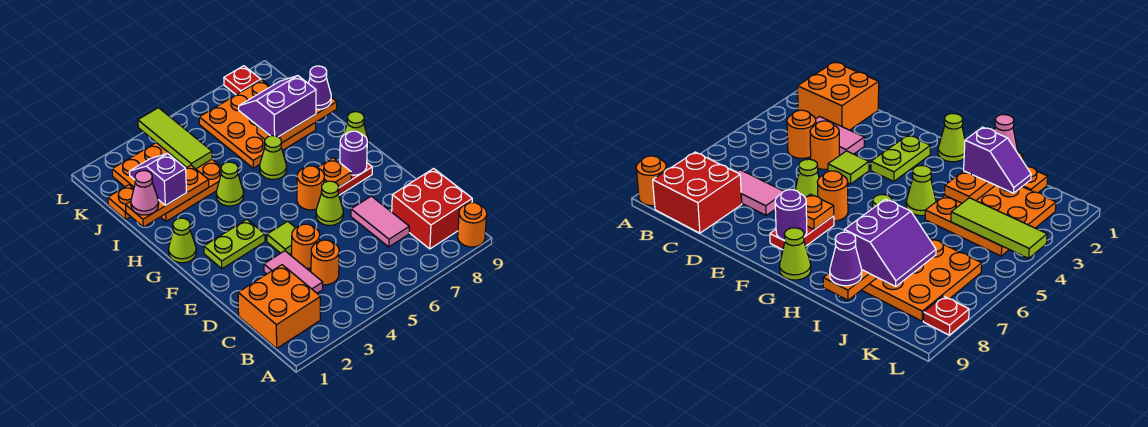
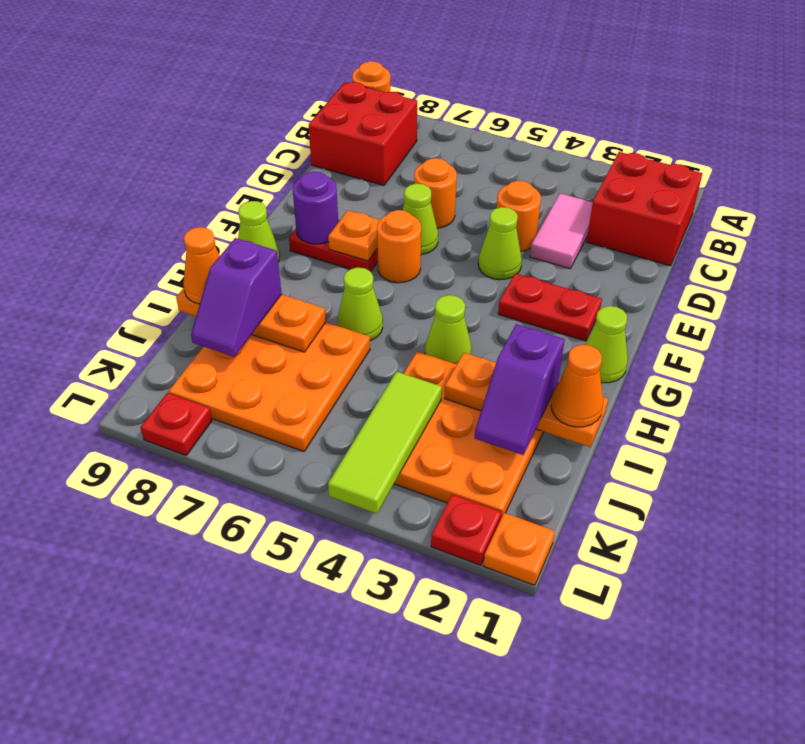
orange 2x2 brick [238,265,321,348] -> red 2x2 brick [587,152,702,266]
orange 1x1 round brick [311,240,339,285] -> orange 1x1 round brick moved to [414,158,457,228]
pink 1x2 tile [351,196,409,247] -> none
lime 1x1 tile [267,221,295,254] -> lime 1x1 cone [478,207,522,280]
lime 1x2 plate [204,219,265,269] -> red 1x2 plate [498,273,602,341]
pink 1x1 cone [131,171,159,215] -> orange 1x1 cone [551,345,603,427]
purple 2x2 slope [239,76,316,137] -> purple 1x2 slope [191,238,282,357]
purple 1x1 cone [308,66,331,110] -> orange 1x1 cone [183,227,220,304]
orange 1x1 plate [108,185,134,220] -> orange 1x1 plate moved to [484,513,555,585]
none -> red 1x1 plate [431,494,501,565]

